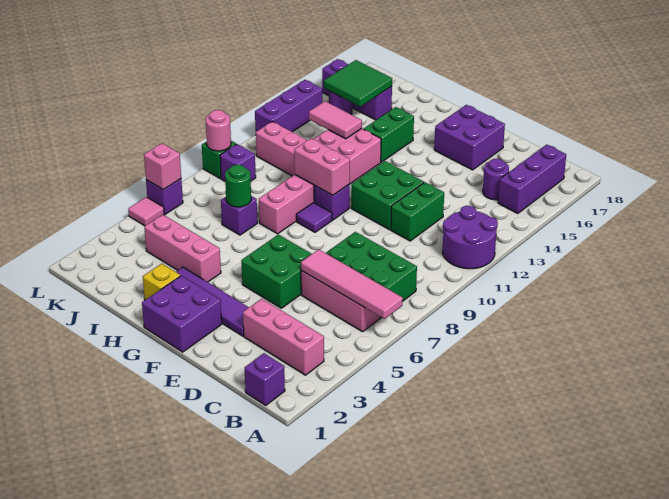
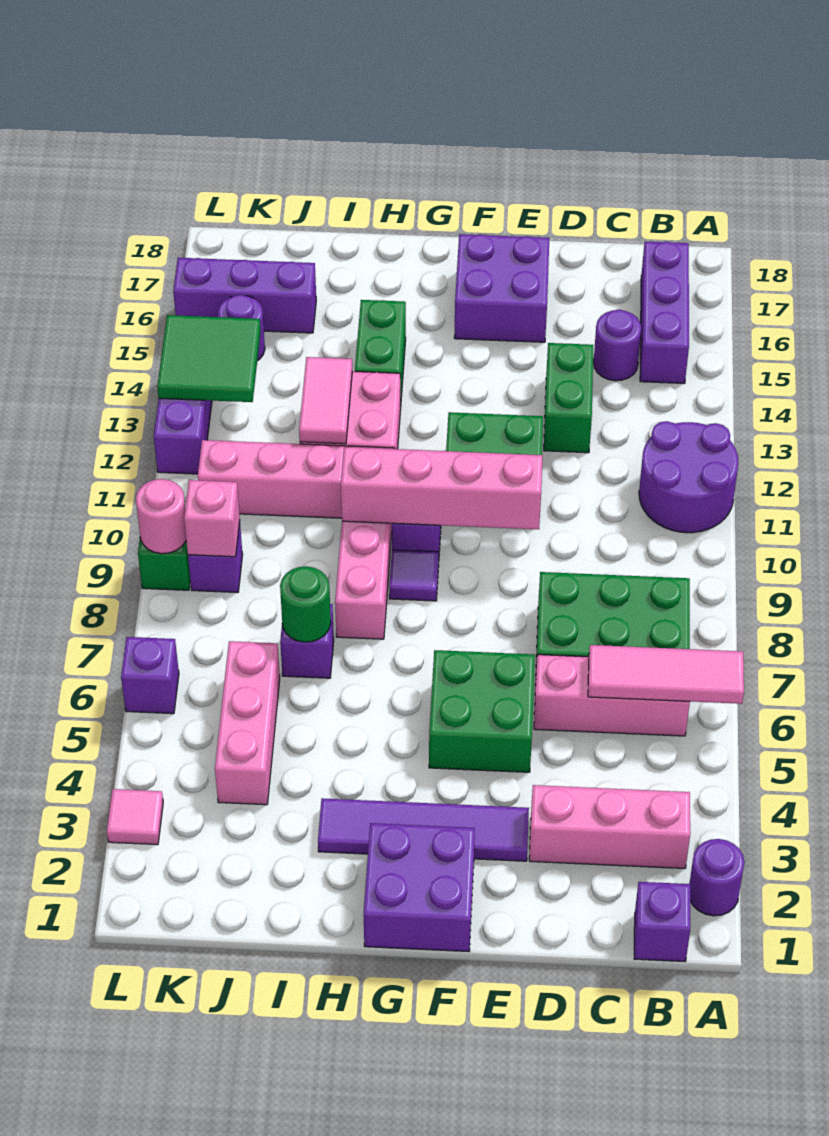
none -> purple 1x1 round brick [689,839,744,916]
pink 1x4 tile [301,249,403,319] -> pink 1x3 tile [588,645,744,704]
green 1x2 brick [391,182,444,241] -> green 1x2 brick moved to [544,343,593,453]
pink 1x2 brick [294,138,350,195] -> pink 1x4 brick [341,447,543,529]
yellow 1x1 brick [143,264,181,300] -> none
pink 1x3 brick [144,215,221,282] -> pink 1x3 brick turned to [215,641,280,805]
pink 1x2 tile [309,101,362,139] -> pink 1x2 tile turned to [299,357,352,444]
green 2x2 tile [324,60,392,107] -> green 2x2 tile moved to [157,315,261,402]
pink 1x1 tile [128,197,164,226] -> pink 1x1 tile moved to [107,789,163,845]
pink 1x1 brick [144,143,181,190] -> pink 1x1 brick moved to [184,480,240,557]

